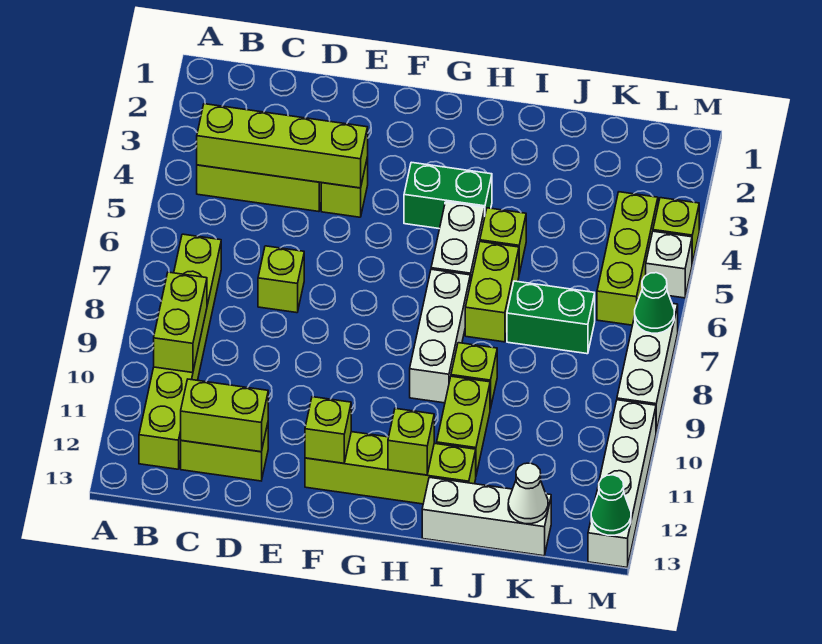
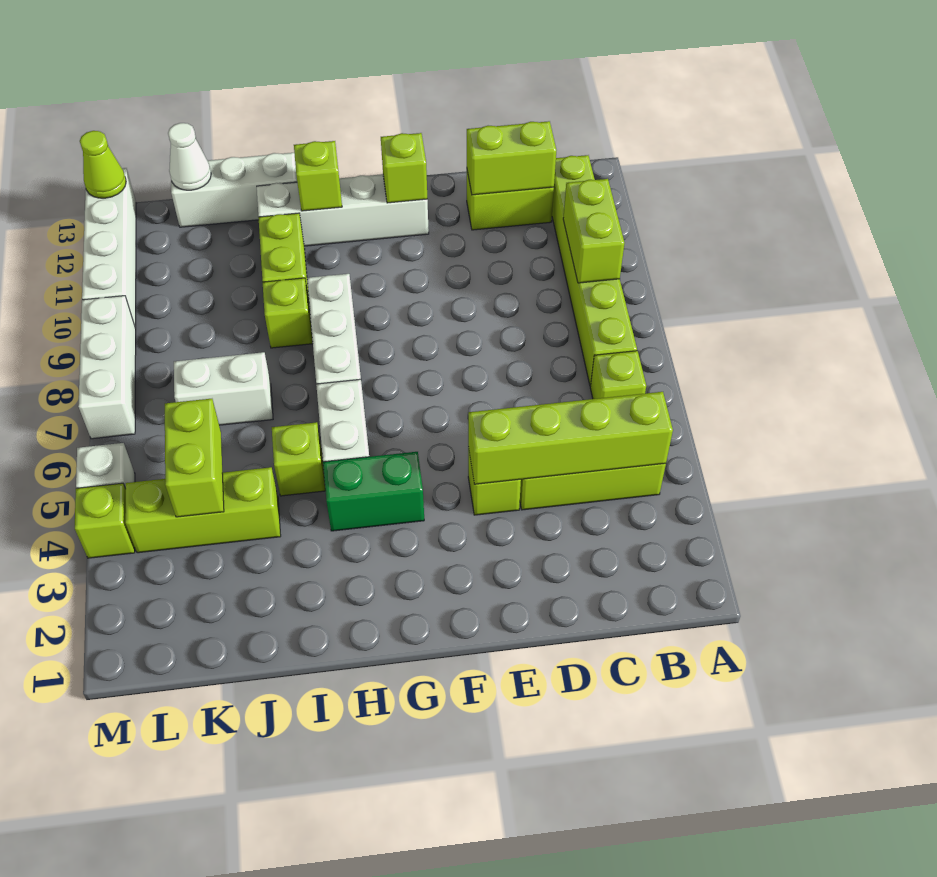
lime 1x1 brick [258,246,304,313] -> lime 1x1 brick moved to [590,351,646,399]
lime 1x4 brick [305,432,476,504] -> white 1x4 brick [257,174,429,246]
lime 1x2 brick [465,242,519,342] -> lime 1x2 brick moved to [165,399,224,517]
green 1x2 brick [507,281,595,354] -> white 1x2 brick [174,352,273,425]
lime 1x3 brick [597,192,658,325] -> lime 1x3 brick turned to [125,467,281,553]
green 1x1 cone [635,273,674,333] -> none
green 1x1 cone [591,475,631,535] -> lime 1x1 cone [80,131,126,198]

